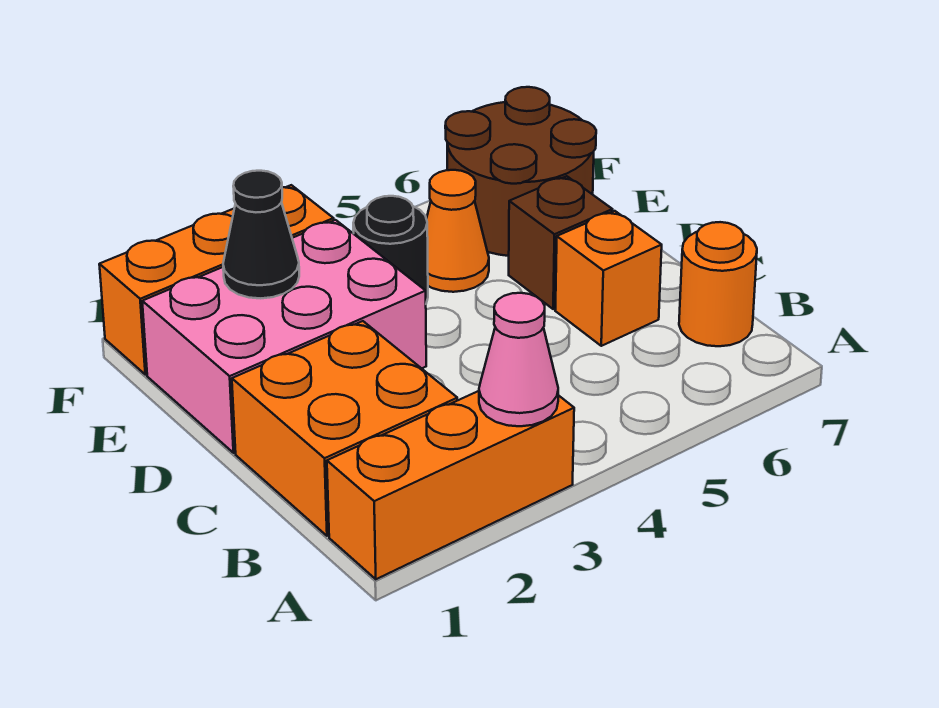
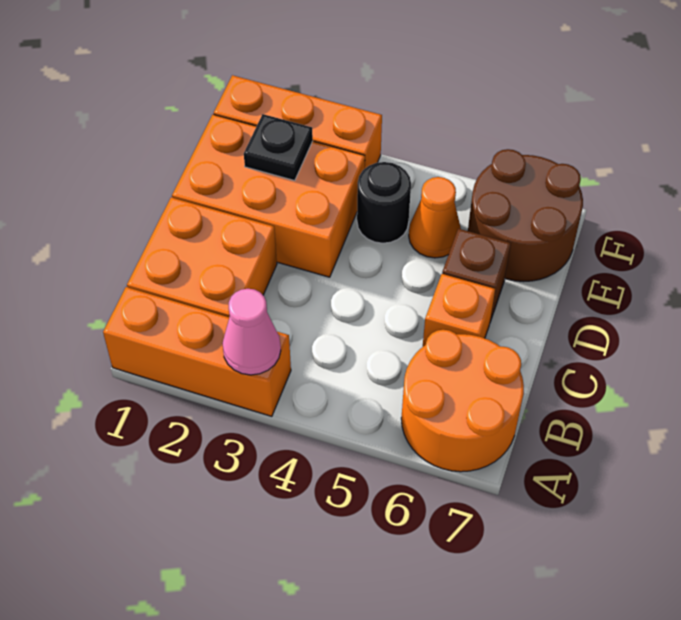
orange 1x1 round brick [679,222,757,346] -> orange 2x2 round brick [401,330,524,472]
pink 2x3 brick [142,220,426,453] -> orange 2x3 brick [172,115,365,277]
black 1x1 cone [223,171,299,298] -> black 1x1 plate [244,114,313,181]

